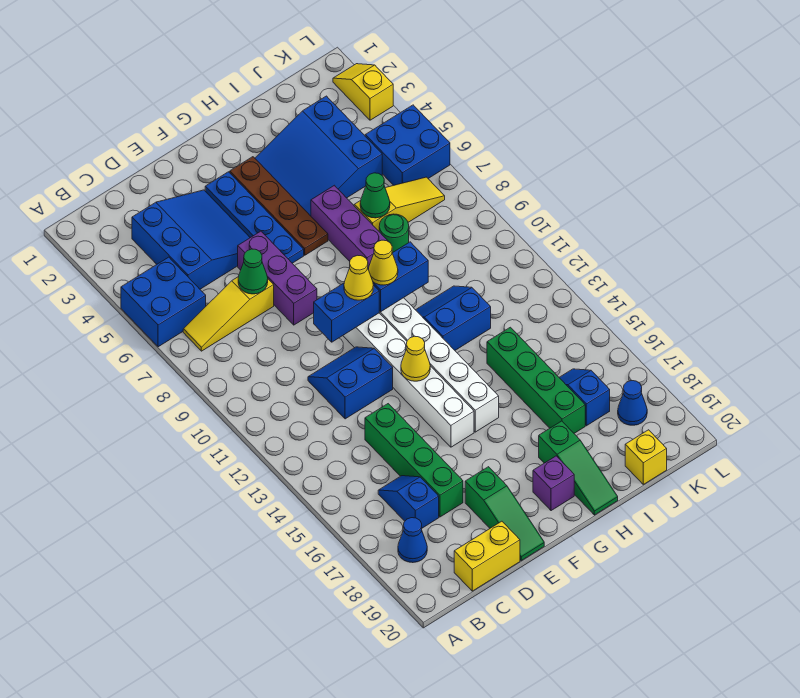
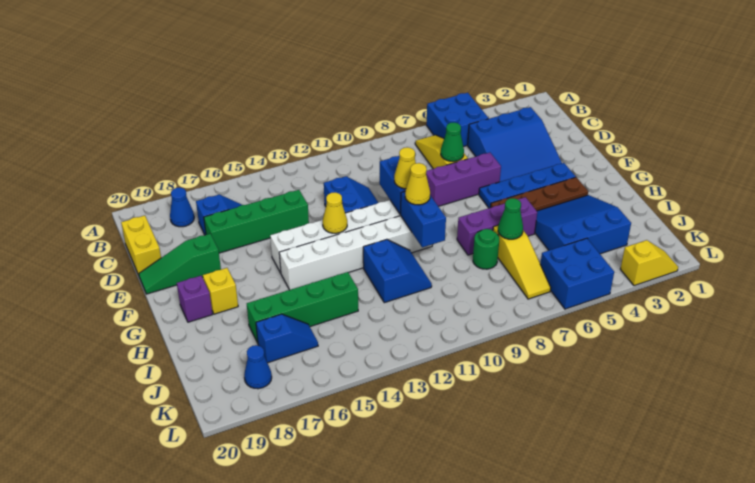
green 1x3 slope [539,421,618,515] -> none
yellow 1x1 brick [625,430,667,484] -> yellow 1x1 brick moved to [203,268,238,314]

